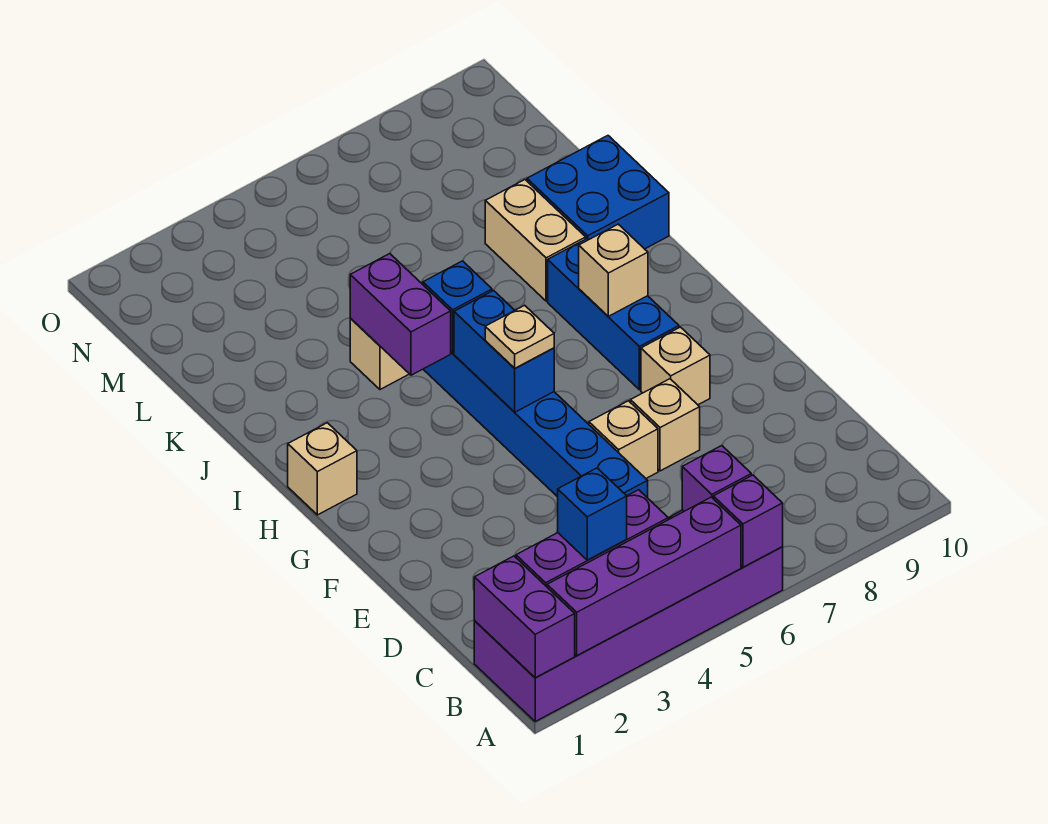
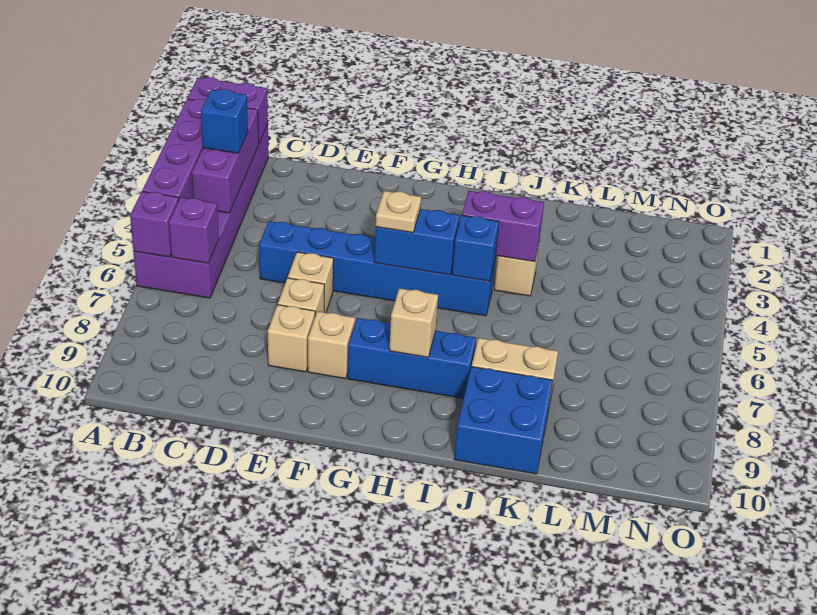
tan 1x1 brick [288,423,357,515] -> tan 1x1 brick moved to [268,305,315,372]

